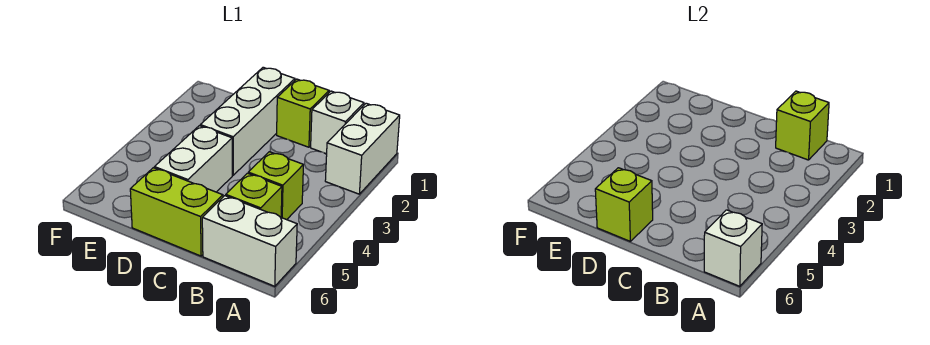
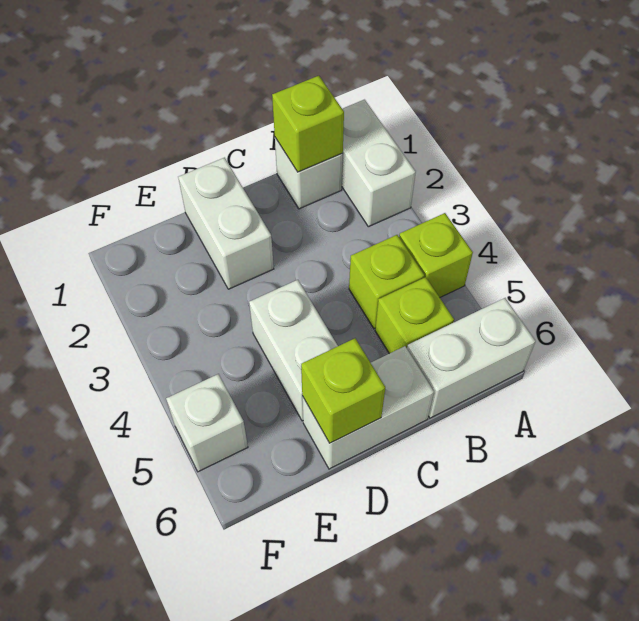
white 1x1 brick [704,210,762,286] -> white 1x1 brick moved to [166,374,248,472]
lime 1x1 brick [277,79,329,147] -> lime 1x1 brick moved to [399,213,473,297]
lime 1x2 brick [130,168,223,256] -> white 1x2 brick [302,346,434,469]
white 1x3 brick [200,67,295,175] -> white 1x2 brick [178,158,274,289]

